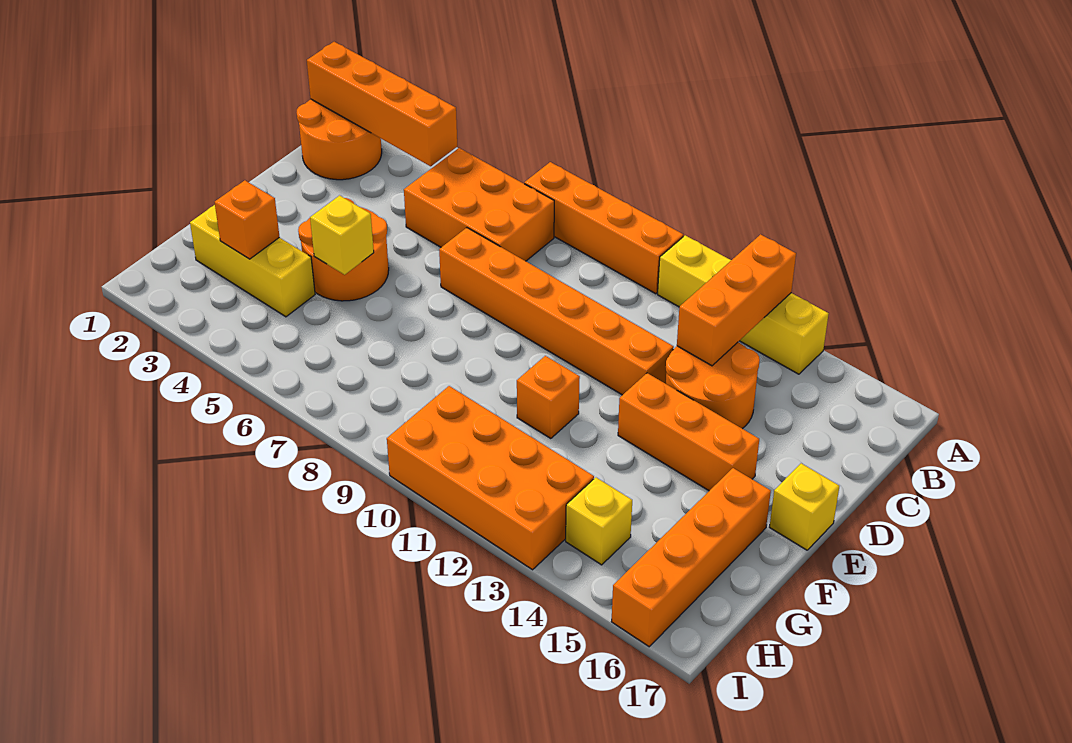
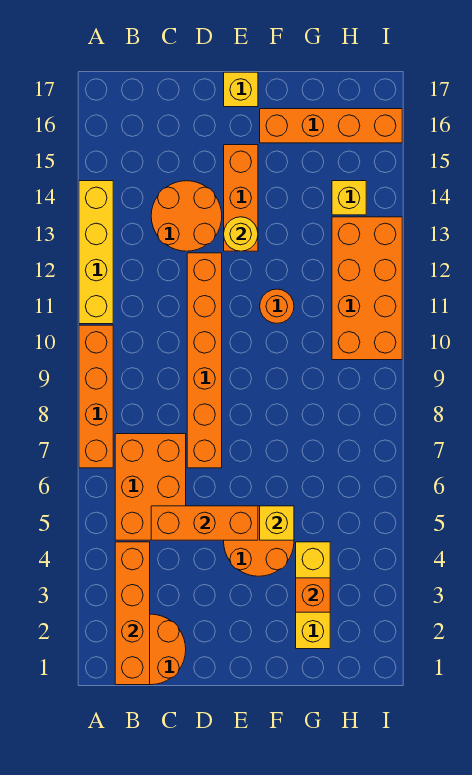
orange 1x3 brick [677,234,796,366] -> orange 1x3 brick moved to [151,506,258,540]
none -> yellow 1x1 round brick [224,217,258,251]
orange 1x1 brick [517,356,580,439] -> orange 1x1 round brick [260,289,294,323]

